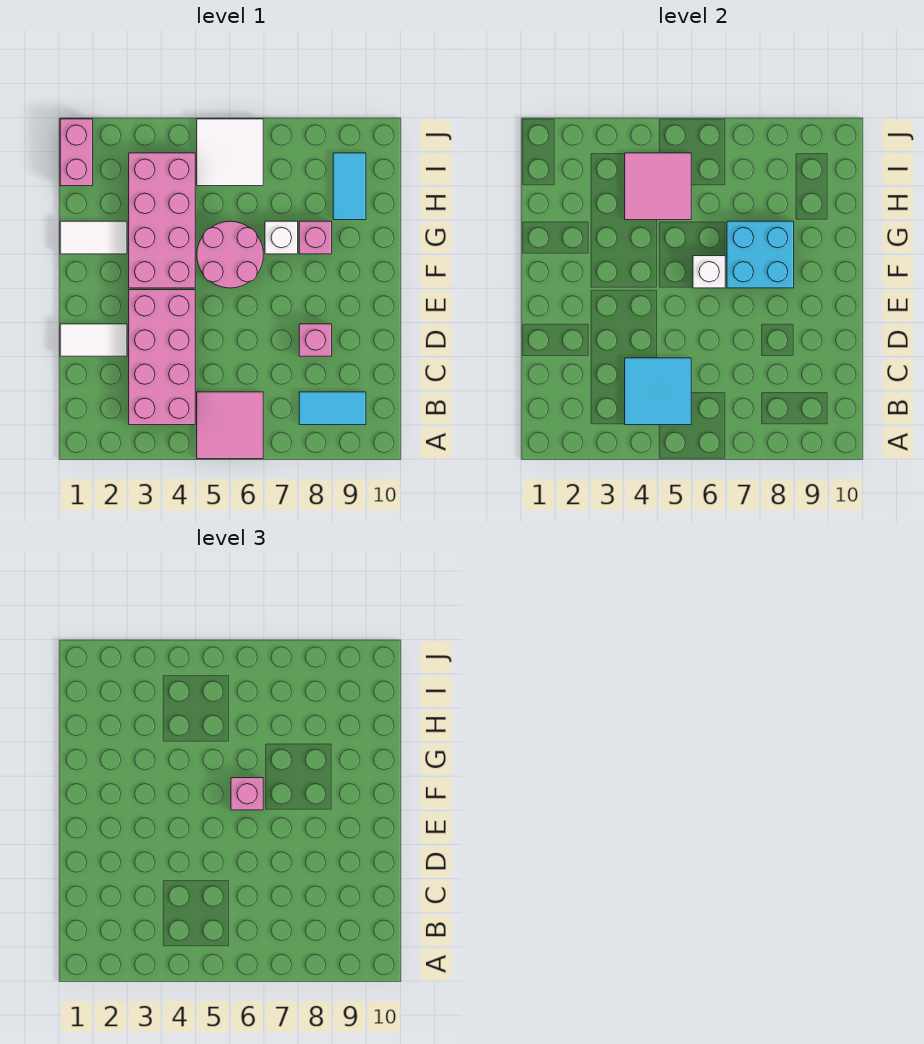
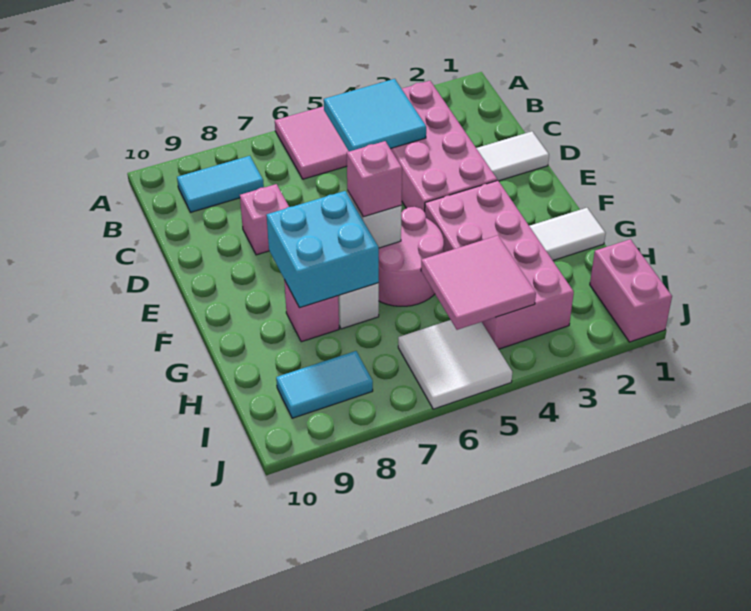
cyan 1x2 tile [333,153,366,220] -> cyan 1x2 tile turned to [276,351,373,418]

